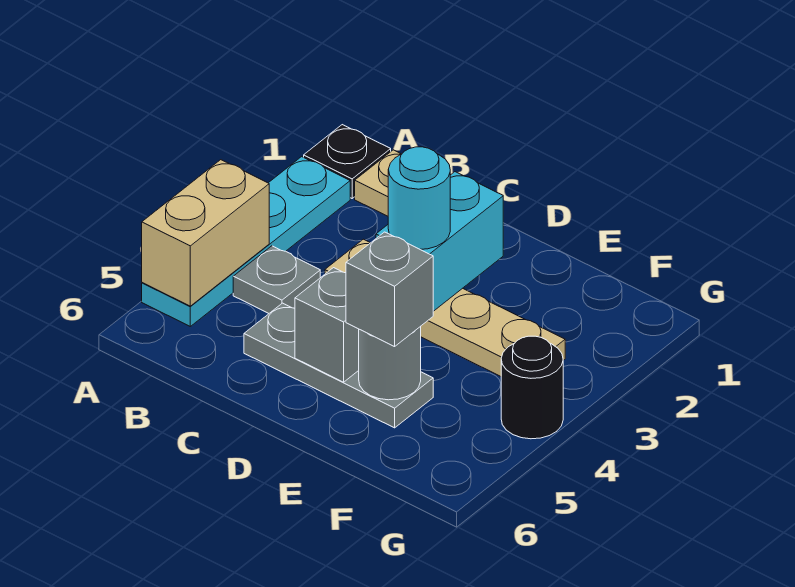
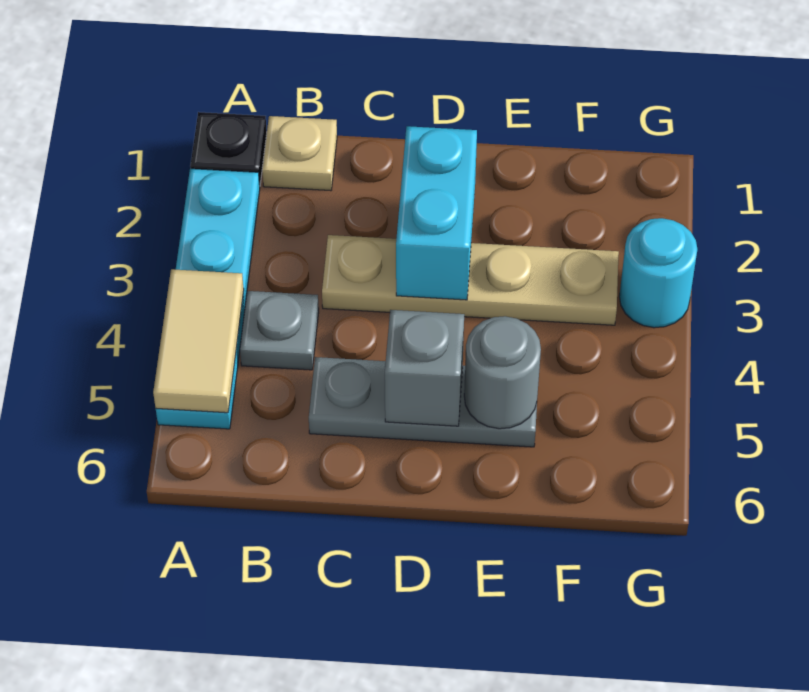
tan 1x2 brick [142,160,269,306] -> tan 1x2 tile [153,269,244,413]
cyan 1x1 round brick [388,147,450,249] -> cyan 1x1 round brick moved to [619,218,697,328]
grey 1x1 brick [346,232,433,347] -> none
black 1x1 round brick [501,336,563,439] -> none

